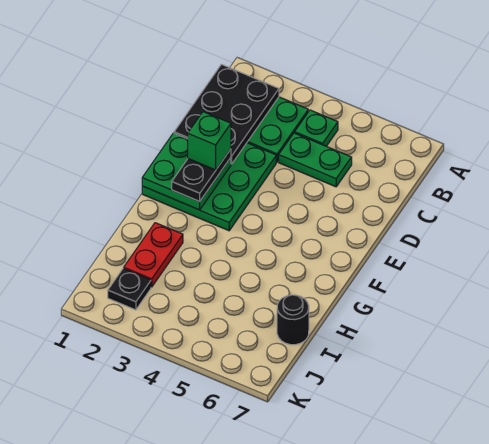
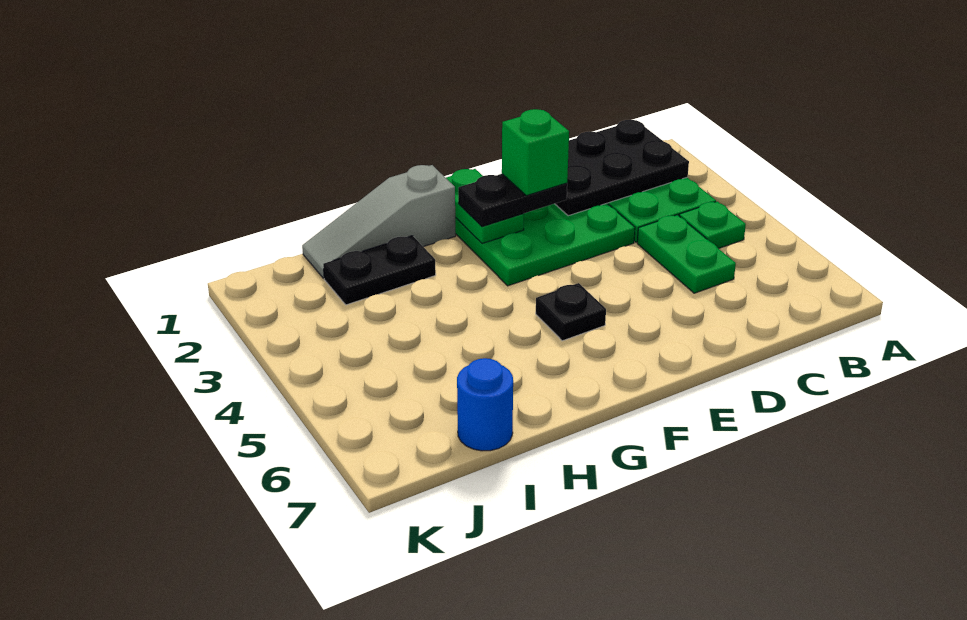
green 2x2 plate [142,133,231,210] -> green 1x2 plate [446,169,524,244]
none -> grey 1x3 slope [302,165,456,278]
red 1x2 plate [124,223,183,287] -> black 1x2 plate [323,236,436,305]
black 1x1 round brick [277,295,309,345] -> blue 1x1 round brick [457,358,513,451]
black 1x1 plate [108,268,151,310] -> black 1x1 plate moved to [536,283,606,341]

